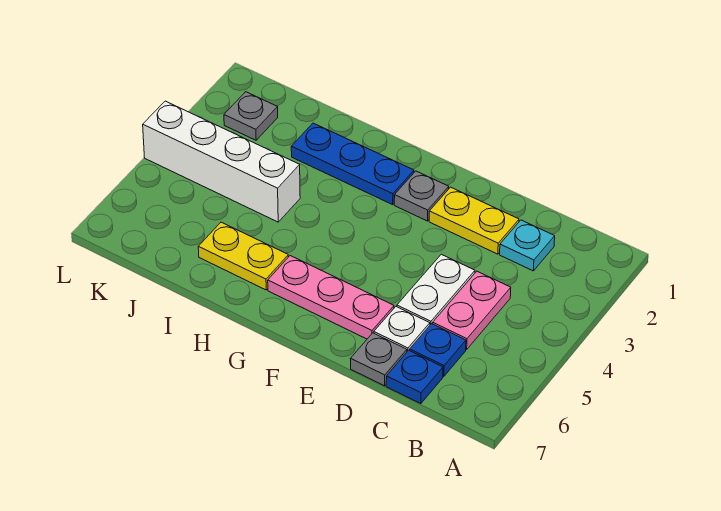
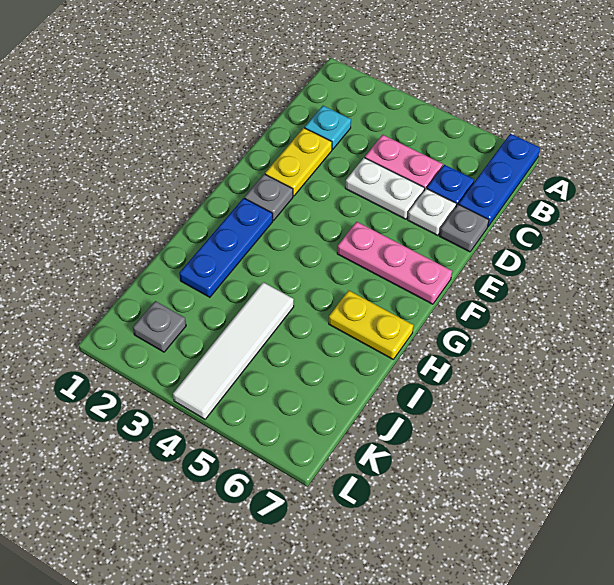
blue 1x1 plate [386,350,443,404] -> blue 1x3 plate [459,134,540,226]
pink 1x3 plate [268,256,394,339] -> pink 1x3 plate turned to [337,222,452,304]
yellow 1x2 plate [198,222,288,290] -> yellow 1x2 plate turned to [329,290,413,359]
white 1x4 brick [143,101,300,222] -> white 1x4 tile [173,282,294,419]

